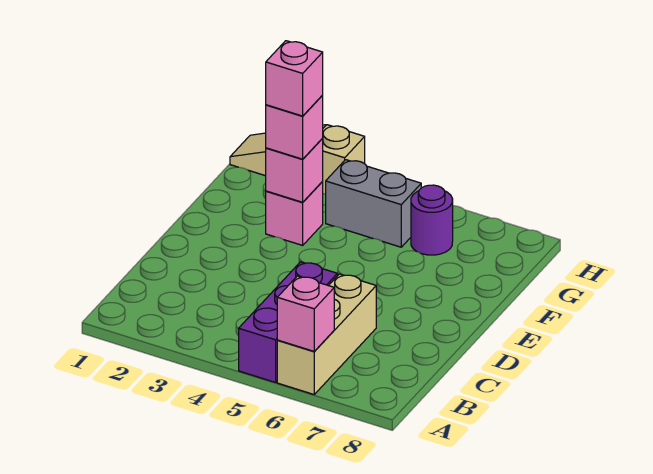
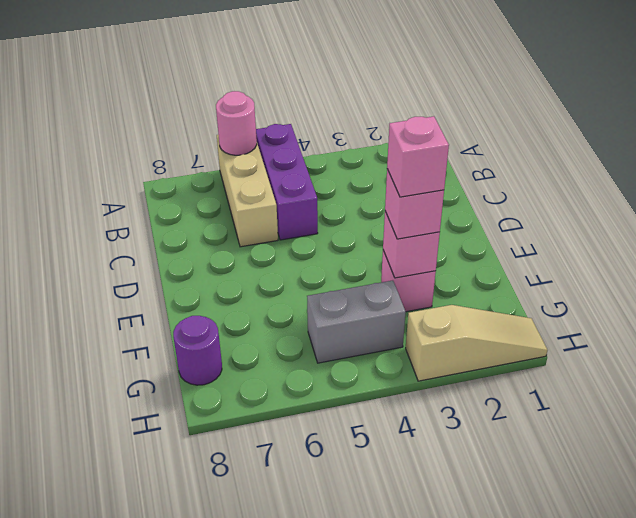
pink 1x1 brick [277,276,334,351] -> pink 1x1 round brick [216,91,257,155]
purple 1x1 round brick [411,185,453,255] -> purple 1x1 round brick moved to [173,316,222,385]

